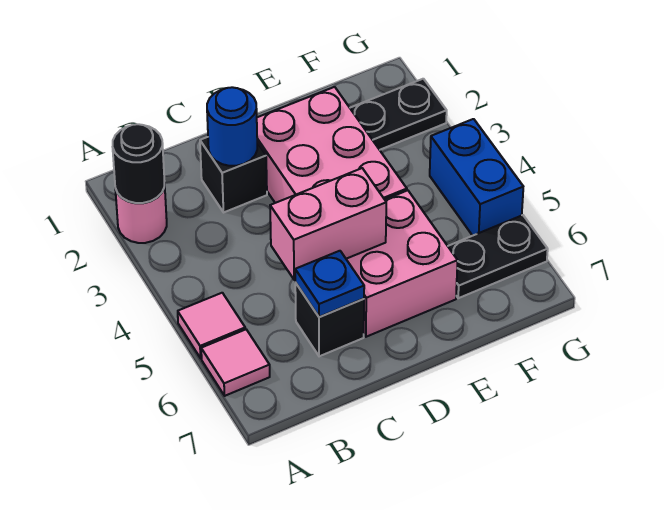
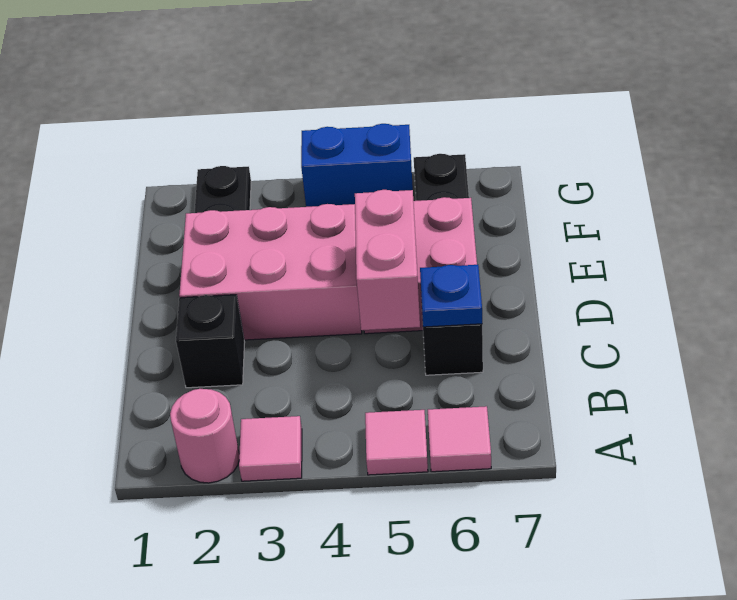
black 1x1 round brick [113,124,165,203] -> none
none -> pink 1x1 tile [239,416,302,481]
blue 1x1 round brick [207,87,257,166] -> none

